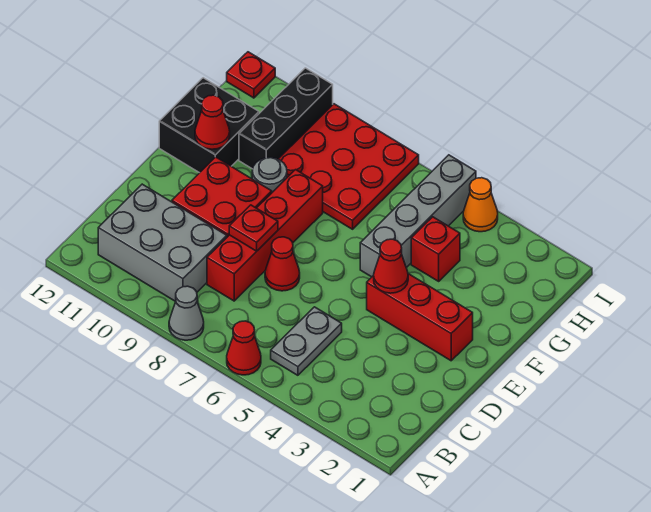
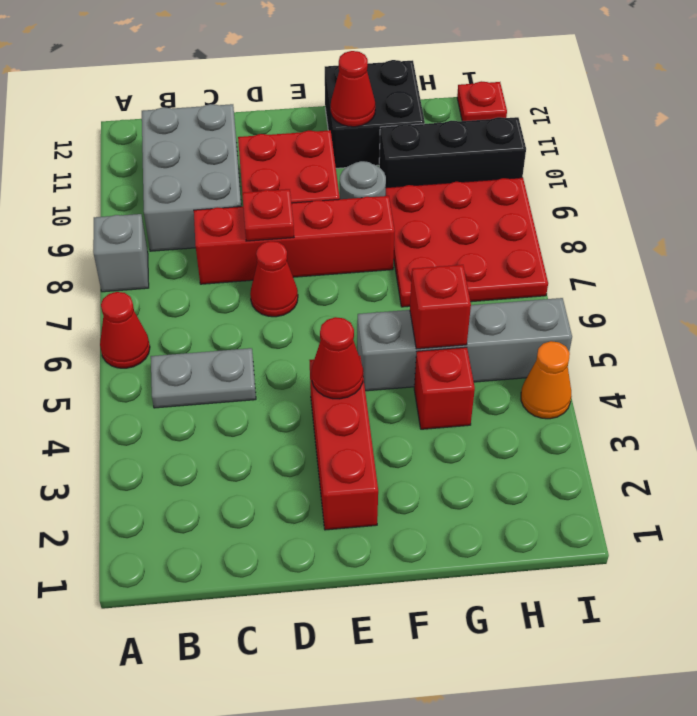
grey 1x1 cone [169,286,204,340] -> grey 1x1 brick [93,214,149,292]
none -> red 1x1 brick [410,265,471,349]

